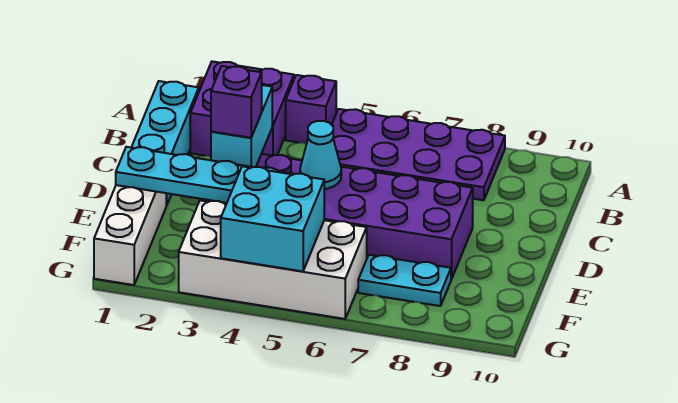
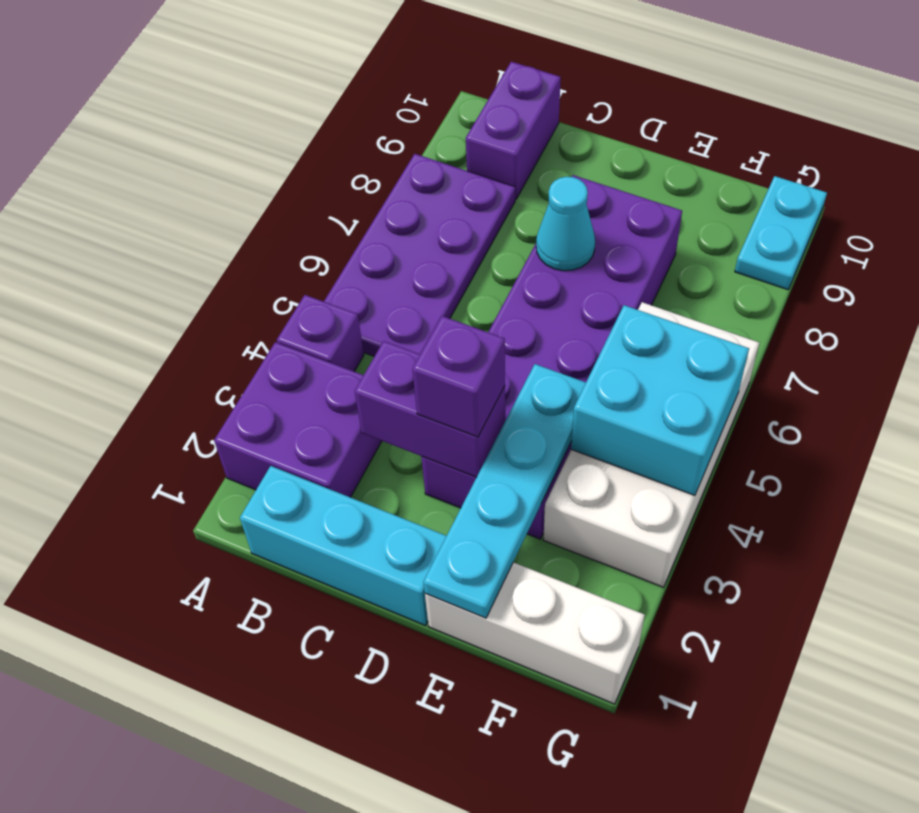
none -> purple 1x2 brick [466,62,561,199]
cyan 1x2 brick [211,85,272,167] -> purple 1x2 brick [355,341,505,477]
cyan 1x1 cone [300,121,341,189] -> cyan 1x1 cone moved to [536,177,595,271]
cyan 1x2 plate [358,255,451,306] -> cyan 1x2 plate moved to [735,176,827,290]

